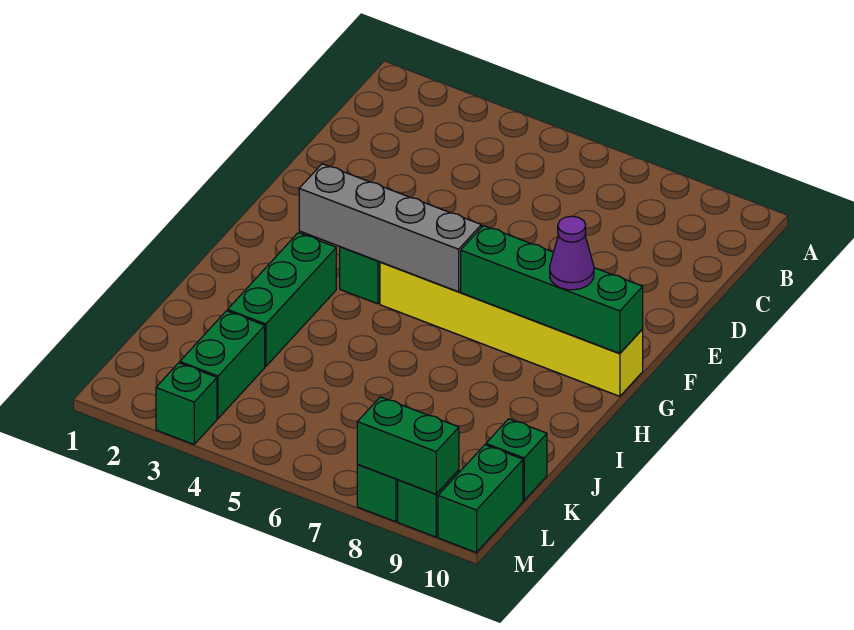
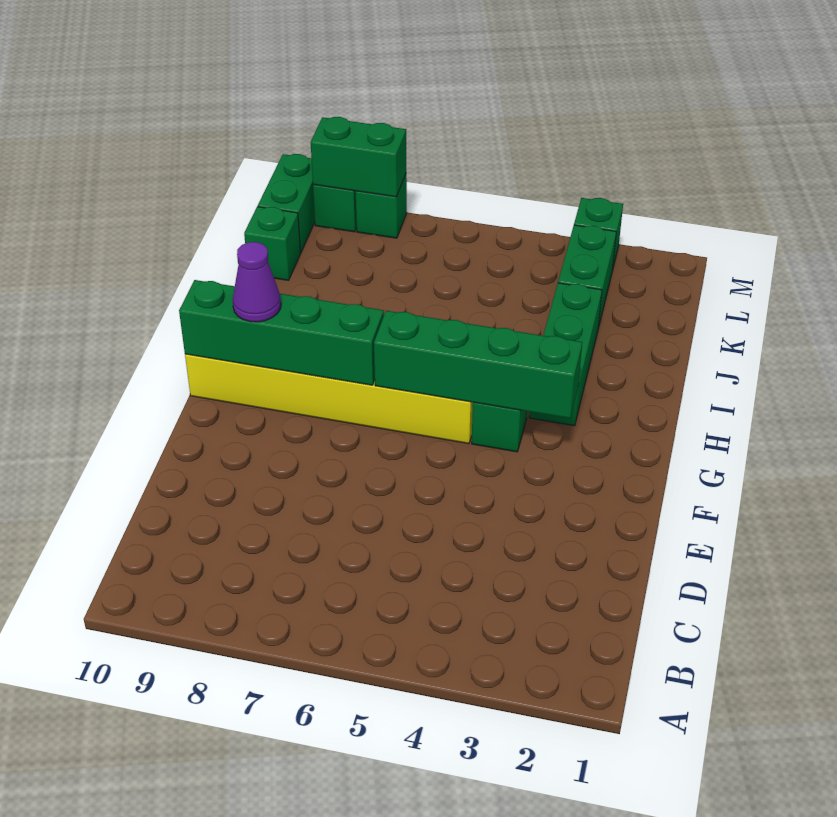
grey 1x4 brick [299,164,481,292] -> green 1x4 brick [374,311,582,418]

